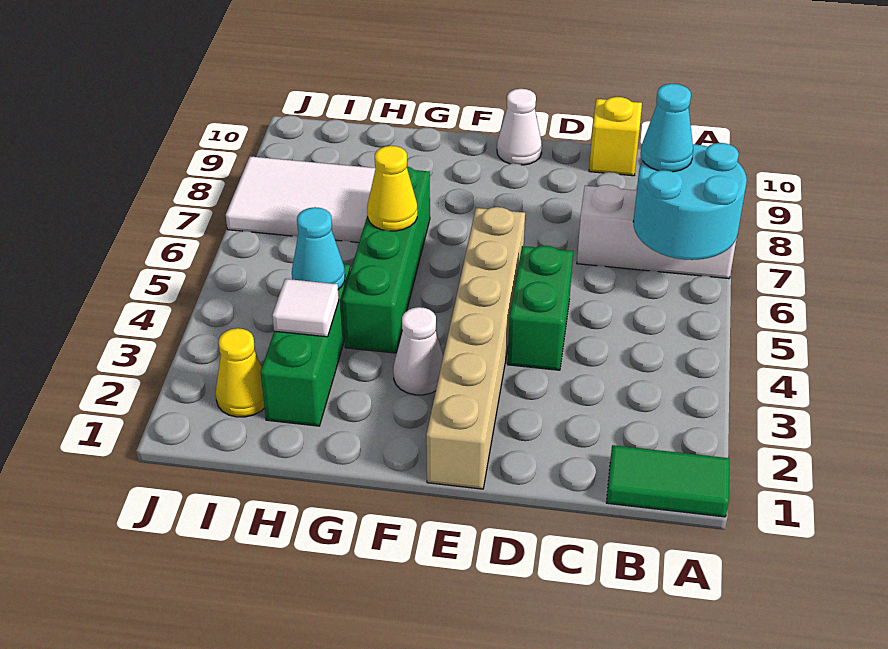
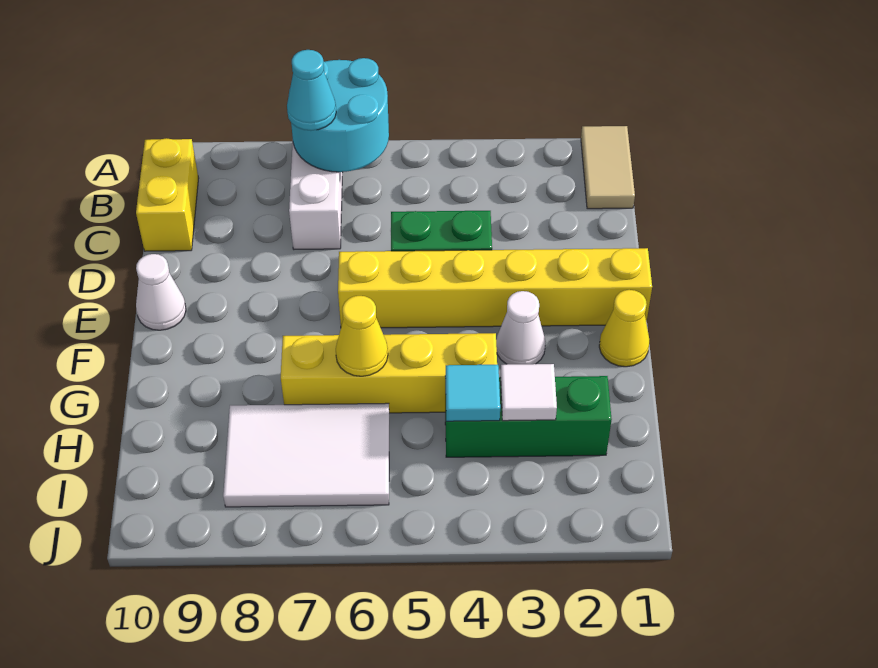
green 1x2 tile [606,445,729,517] -> tan 1x2 tile [581,126,635,209]
yellow 1x1 brick [589,97,642,176] -> yellow 1x2 brick [136,138,199,251]
tan 1x6 brick [426,207,525,489] -> yellow 1x6 brick [338,248,652,328]
green 1x4 brick [342,167,430,353] -> yellow 1x4 brick [281,333,497,413]
cyan 1x1 cone [292,207,345,289] -> cyan 1x1 tile [445,365,500,421]
white 2x3 tile [226,156,376,242] -> white 2x3 tile turned to [223,403,389,507]
yellow 1x1 cone [215,328,265,417] -> yellow 1x1 cone moved to [599,290,650,367]

